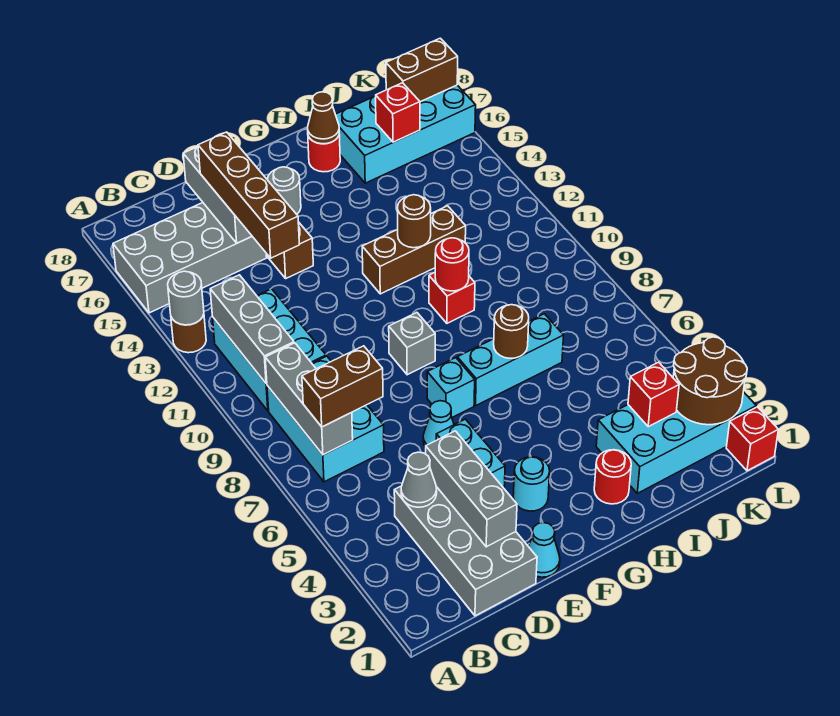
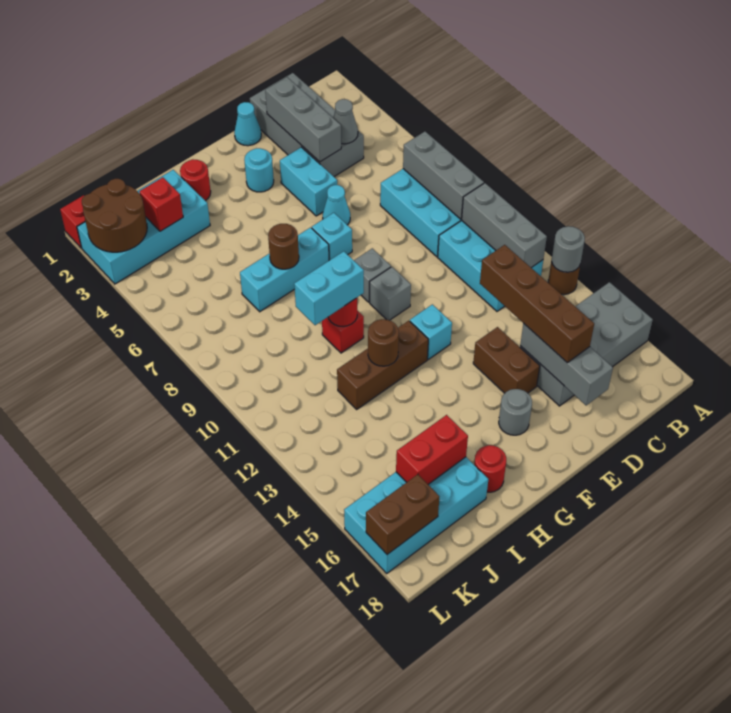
brown 1x2 brick [302,346,383,427] -> none
none -> grey 1x1 brick [370,267,411,320]
none -> cyan 1x1 brick [410,304,452,359]
none -> cyan 1x2 brick [294,251,364,325]
brown 1x1 cone [308,92,339,144] -> none
red 1x1 brick [376,83,420,142] -> red 1x2 brick [396,415,468,484]

